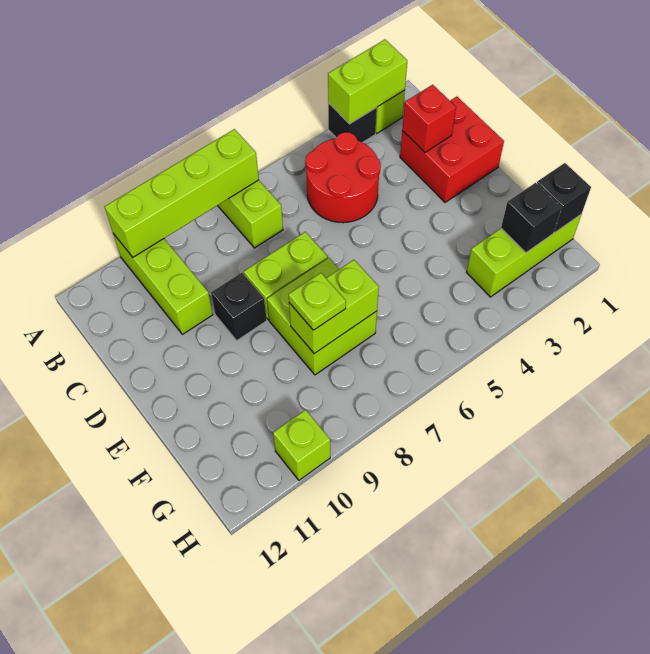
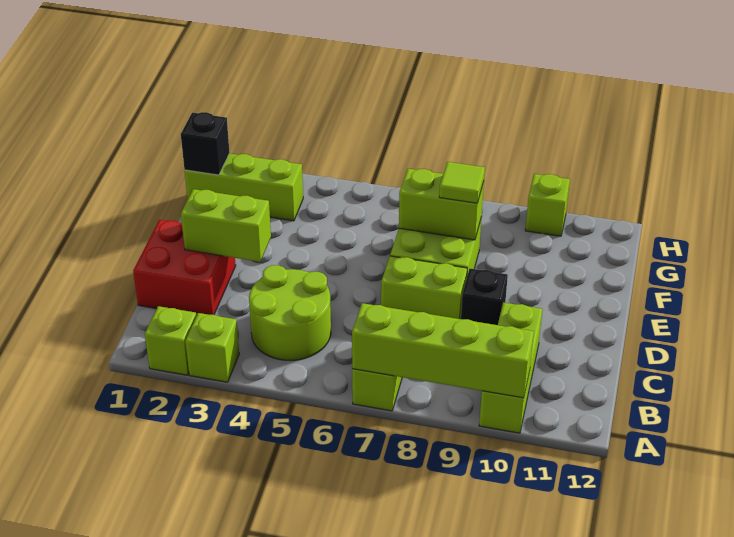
lime 1x2 brick [328,40,407,124] -> lime 1x2 brick moved to [181,189,271,262]
black 1x1 brick [328,103,377,143] -> lime 1x1 brick [185,313,239,382]
red 2x2 round brick [305,132,381,223] -> lime 2x2 round brick [249,265,331,360]
red 1x1 brick [402,85,456,152] -> none
lime 1x1 plate [288,273,346,330] -> lime 1x1 tile [439,162,485,203]
black 1x1 brick [501,183,562,253] -> none

